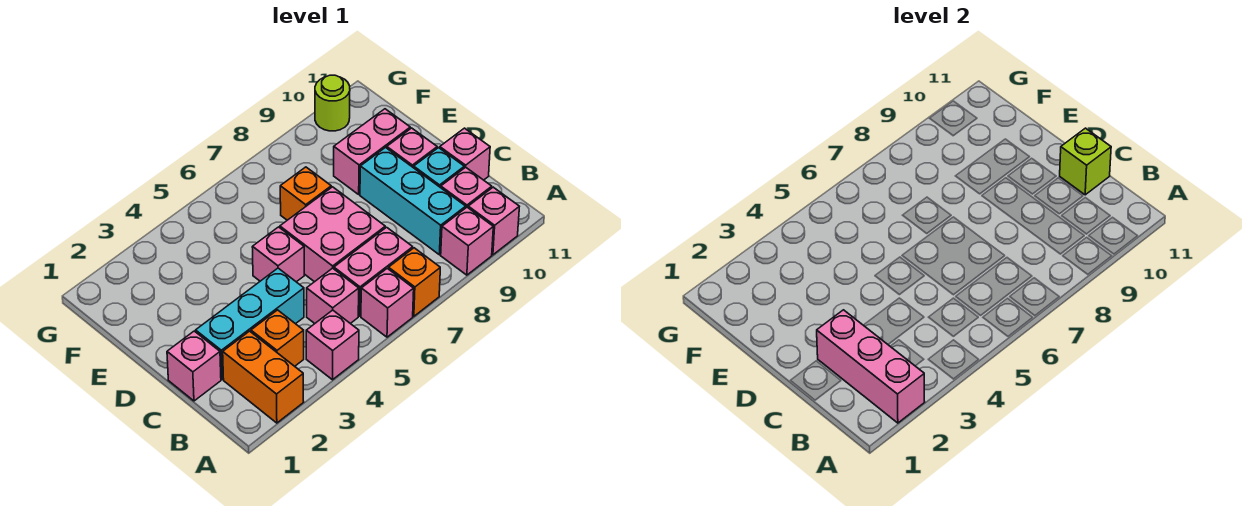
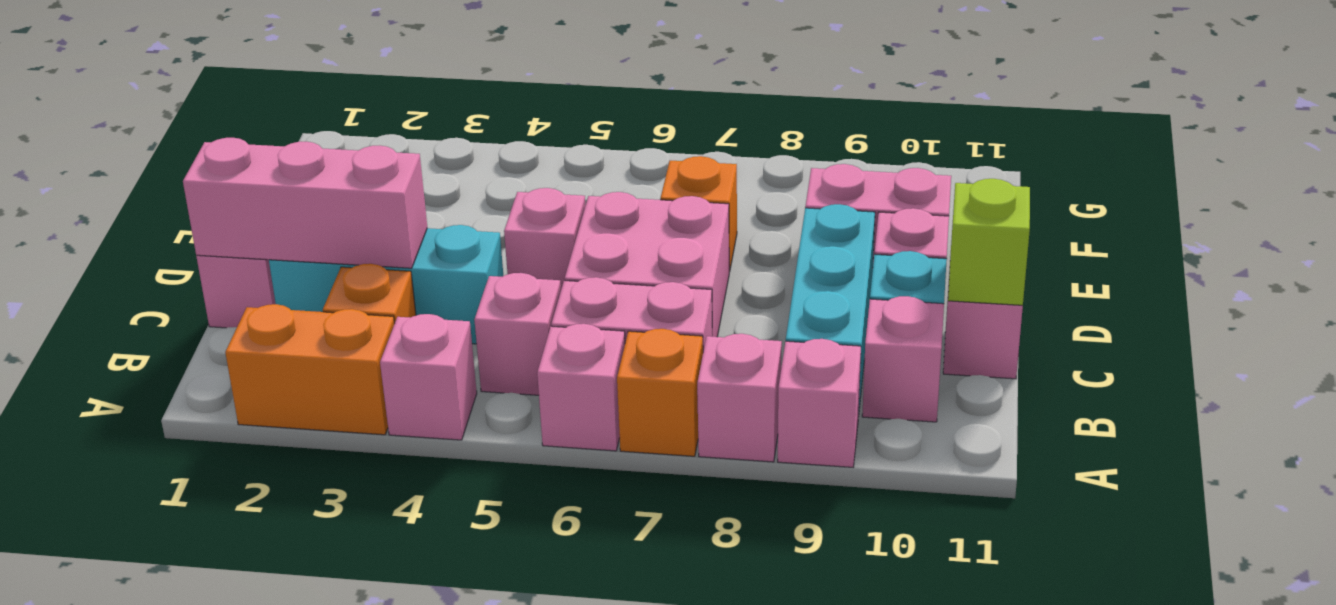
orange 1x2 brick [223,331,304,423] -> orange 1x2 brick turned to [225,304,395,435]
pink 1x3 brick [817,310,925,423] -> pink 1x3 brick turned to [183,138,427,268]
pink 1x1 brick [468,187,519,255] -> pink 1x1 brick moved to [697,334,782,462]
lime 1x1 round brick [315,75,350,131] -> none

